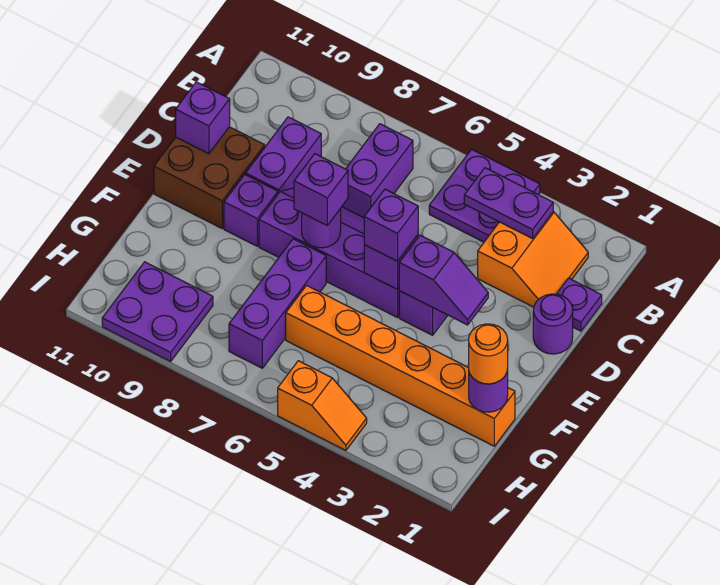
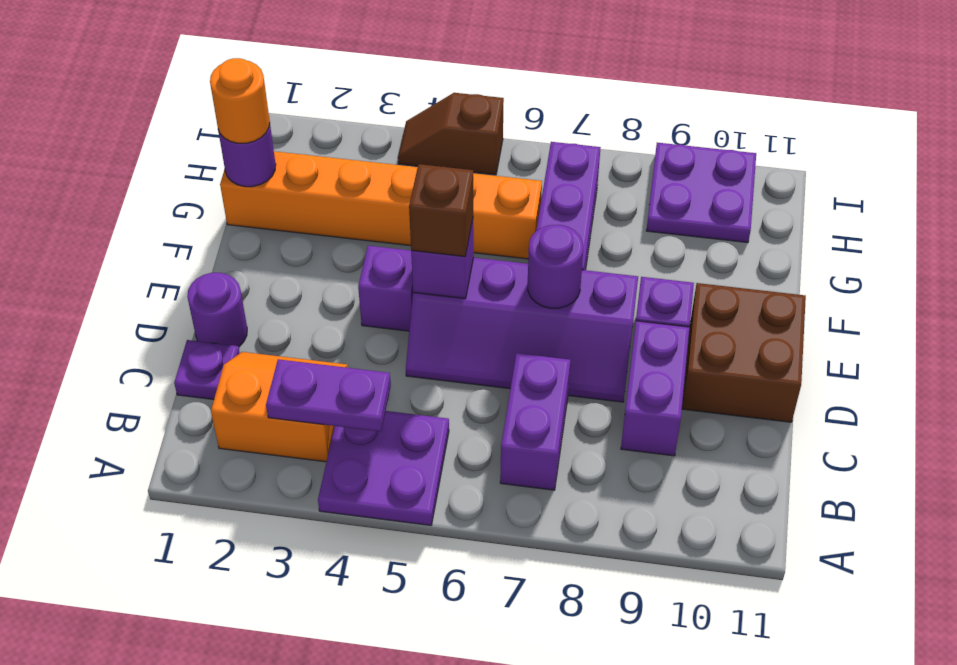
orange 2x2 slope [478,212,588,307] -> orange 2x2 slope turned to [211,352,348,462]
purple 1x1 brick [176,82,230,154] -> none
purple 1x2 slope [399,235,488,325] -> none
purple 1x1 brick [364,189,418,261] -> brown 1x1 brick [409,164,473,257]
purple 1x1 brick [294,154,348,225] -> none
orange 1x2 slope [278,361,367,450] -> brown 1x2 slope [398,93,504,175]

